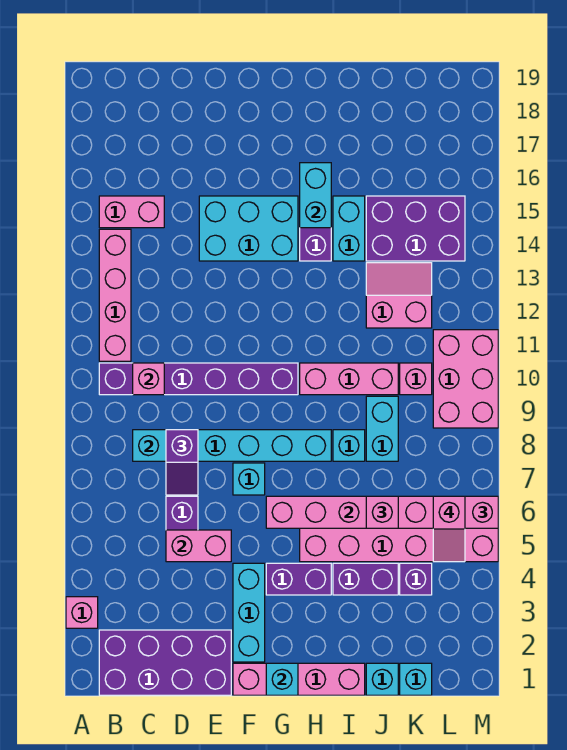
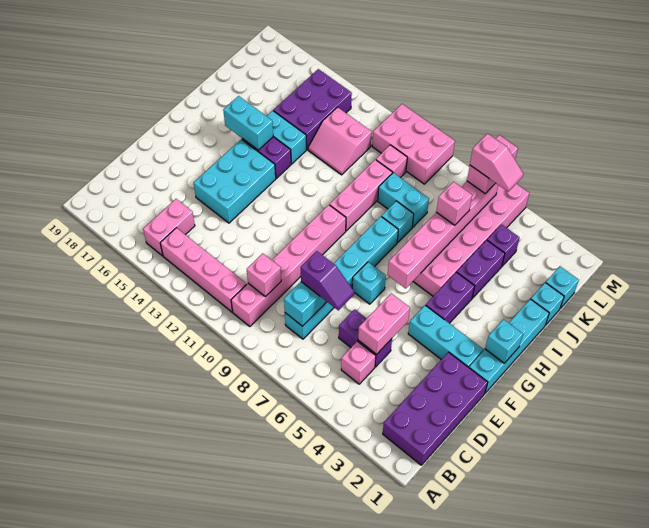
pink 1x1 brick [66,597,98,628] -> pink 1x1 brick moved to [341,341,376,384]
purple 1x6 brick [99,363,298,395] -> pink 1x6 brick [231,205,346,326]
pink 1x4 brick [233,663,365,695] -> cyan 1x4 brick [469,299,549,393]
pink 2x2 slope [366,263,432,328] -> pink 2x2 slope turned to [308,107,372,175]

